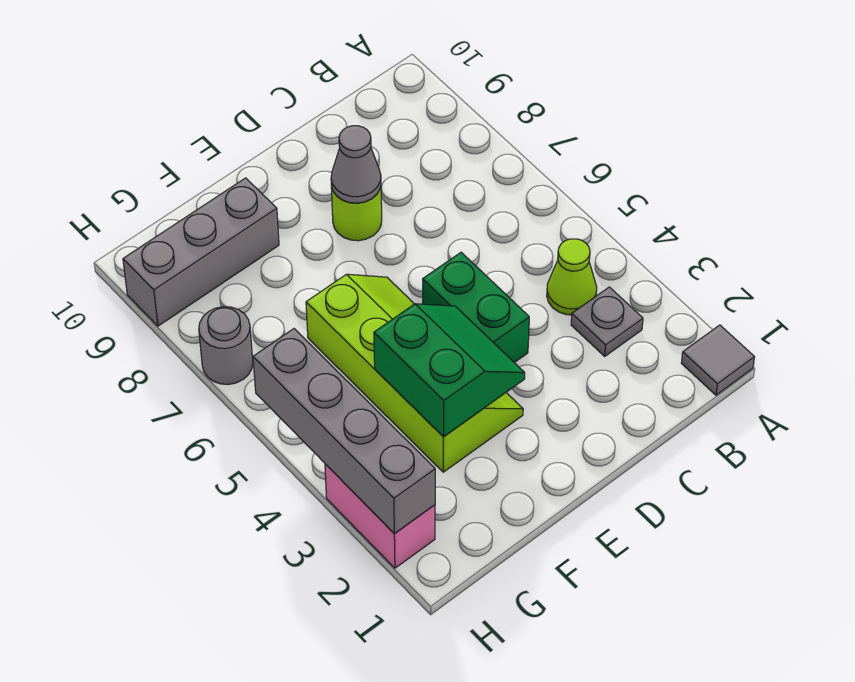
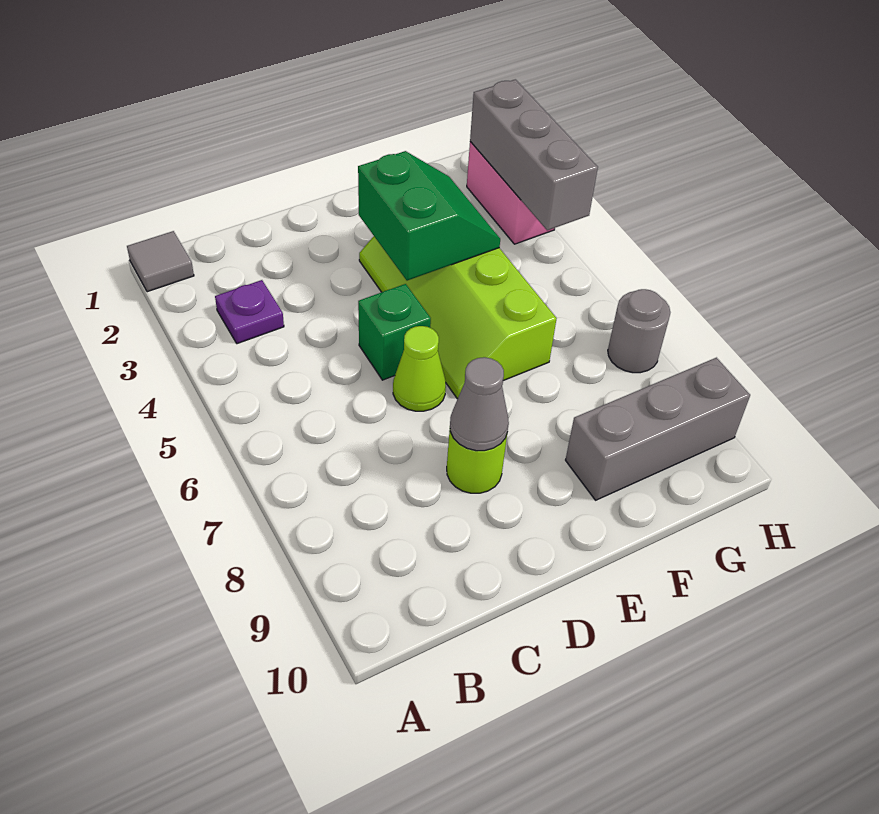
grey 1x1 plate [571,287,643,356] -> purple 1x1 plate [215,280,284,344]
lime 1x1 cone [547,239,597,315] -> lime 1x1 cone moved to [393,326,446,411]
green 1x2 brick [423,252,529,363] -> green 1x1 brick [358,284,431,380]
green 2x2 slope [374,304,525,437] -> green 2x2 slope turned to [358,151,500,281]
grey 1x4 brick [253,329,435,534] -> grey 1x3 brick [470,79,598,230]

